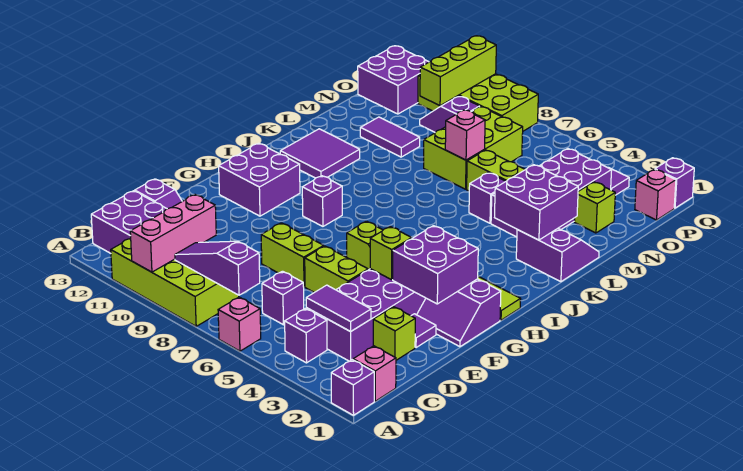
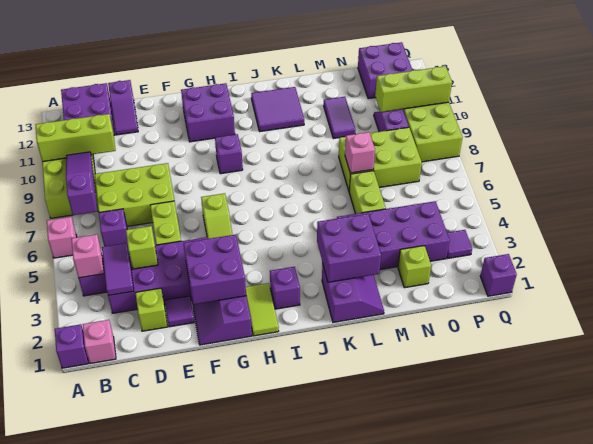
pink 1x3 brick [130,195,216,272] -> lime 1x3 brick [36,114,116,162]
lime 1x2 brick [261,223,324,287] -> lime 2x3 brick [94,163,174,226]
lime 1x1 brick [370,227,412,280] -> lime 1x1 brick moved to [126,226,158,269]
purple 1x1 brick [469,173,506,223] -> purple 1x1 brick moved to [270,267,300,309]
pink 1x1 brick [635,169,676,220] -> pink 1x1 brick moved to [71,234,104,278]

